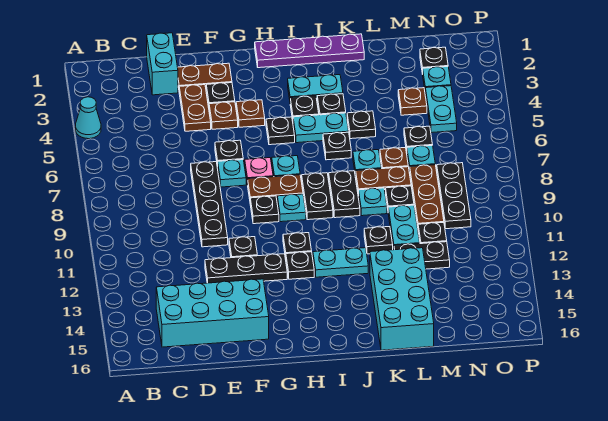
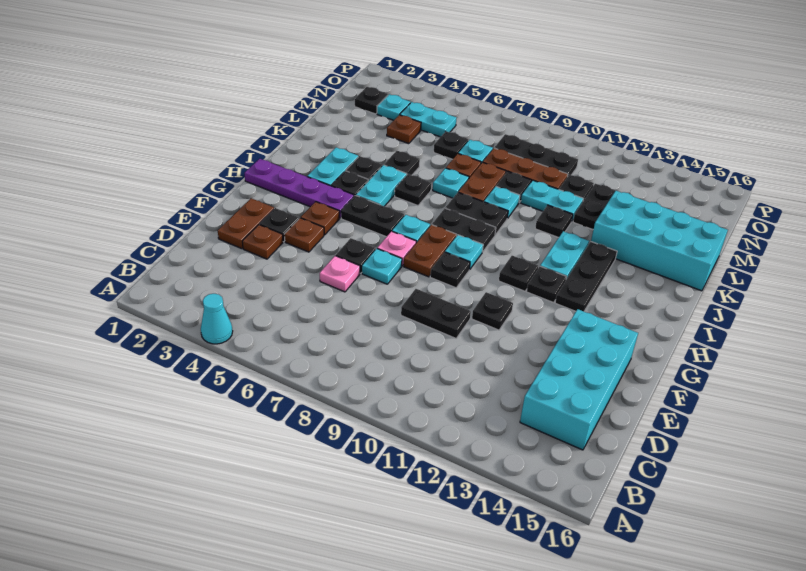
cyan 1x2 brick [147,33,178,95] -> none
brown 1x2 plate [179,85,211,131] -> brown 1x1 plate [242,225,283,259]
none -> pink 1x1 plate [320,256,360,292]
black 1x4 plate [191,162,228,247] -> black 1x2 plate [401,289,471,338]
black 1x3 plate [205,254,287,283] -> black 1x3 plate moved to [555,242,617,311]
purple 1x4 plate [255,34,364,68] -> purple 1x4 plate turned to [245,159,354,218]
black 1x1 plate [266,117,295,145] -> black 1x2 plate [341,195,404,237]

